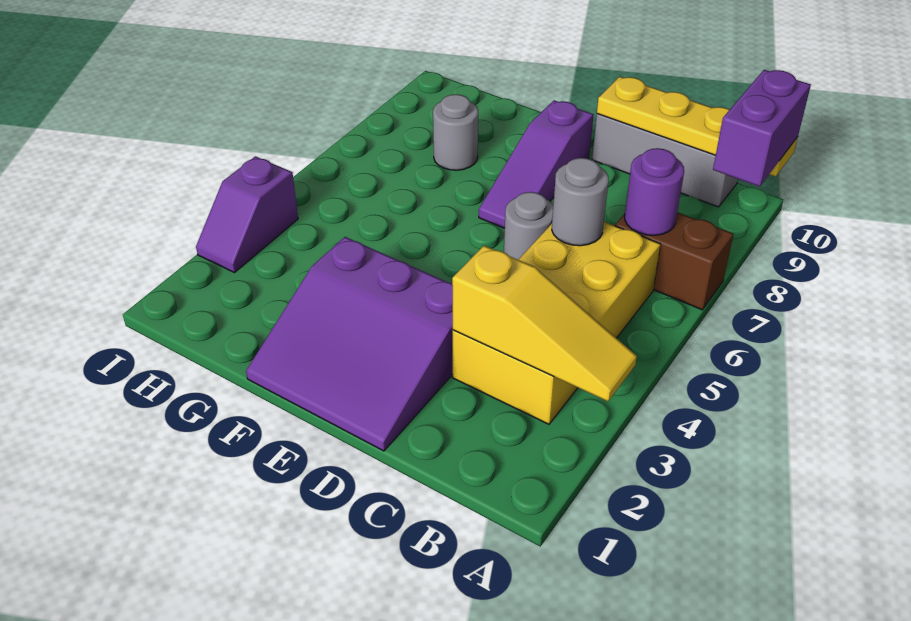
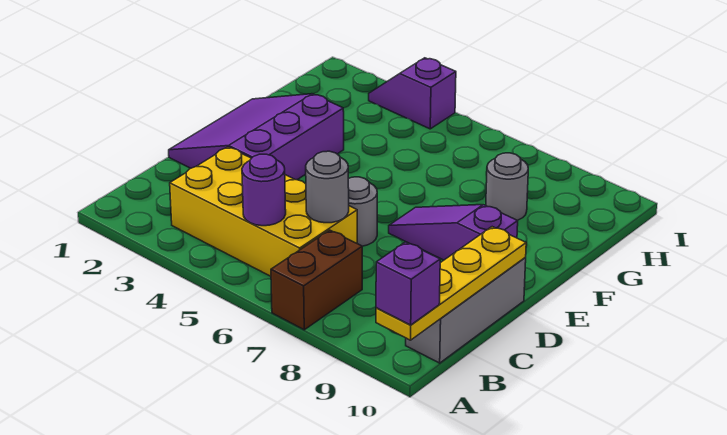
yellow 1x3 slope [452,246,637,401] -> none
purple 1x2 brick [713,70,811,187] -> purple 1x1 brick [376,242,440,325]
purple 1x1 round brick [625,148,684,235] -> purple 1x1 round brick moved to [242,154,286,226]

